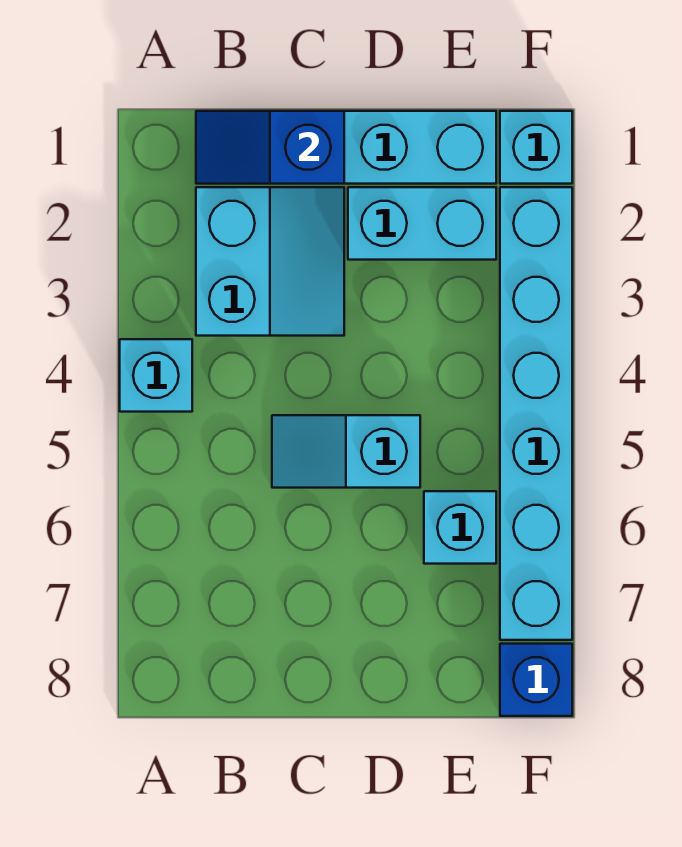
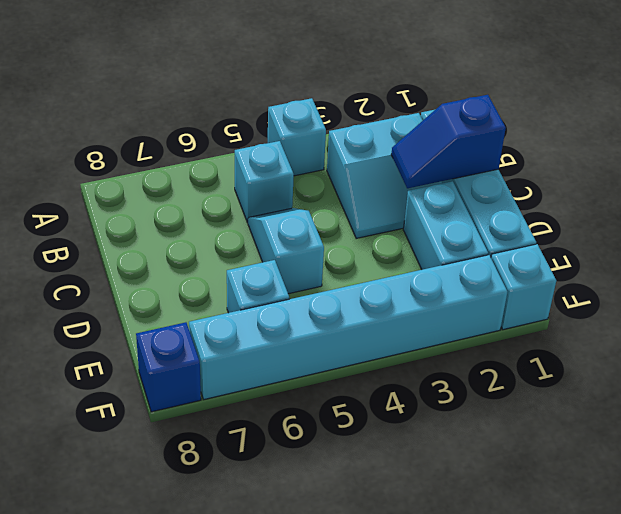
blue 1x2 slope [196,111,344,184] -> blue 1x2 slope turned to [391,95,506,188]
none -> cyan 1x1 brick [235,141,294,223]

